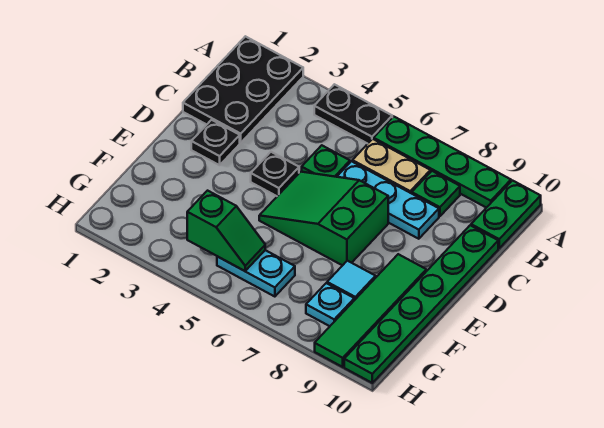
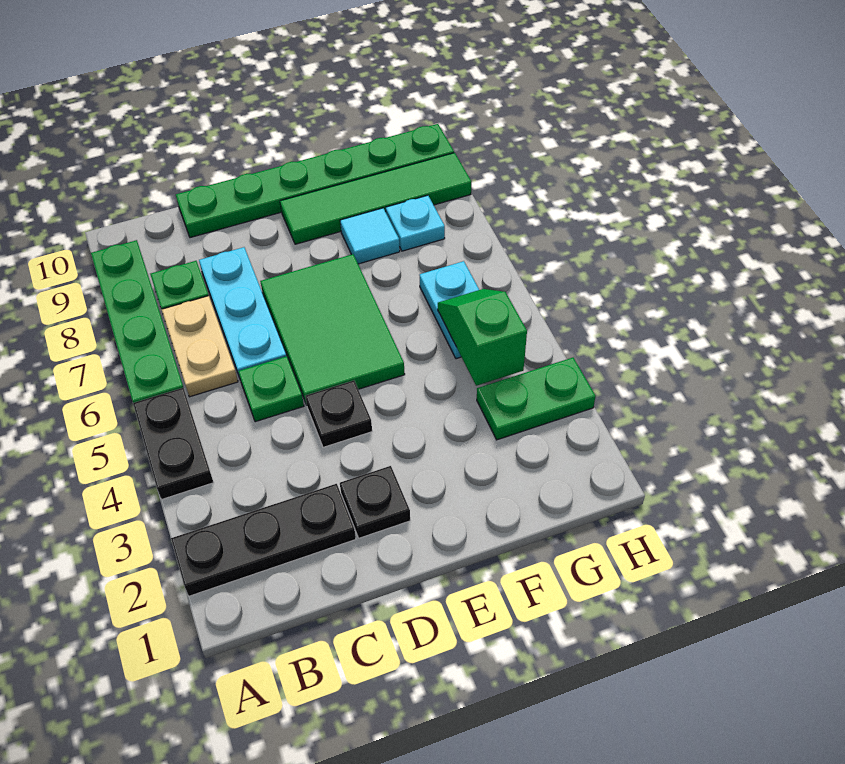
black 2x3 plate [183,36,303,143] -> black 1x3 plate [171,484,356,596]
green 1x2 plate [471,181,541,248] -> green 1x2 plate moved to [477,358,596,440]
green 2x3 slope [259,172,388,266] -> green 2x3 tile [260,254,405,405]

